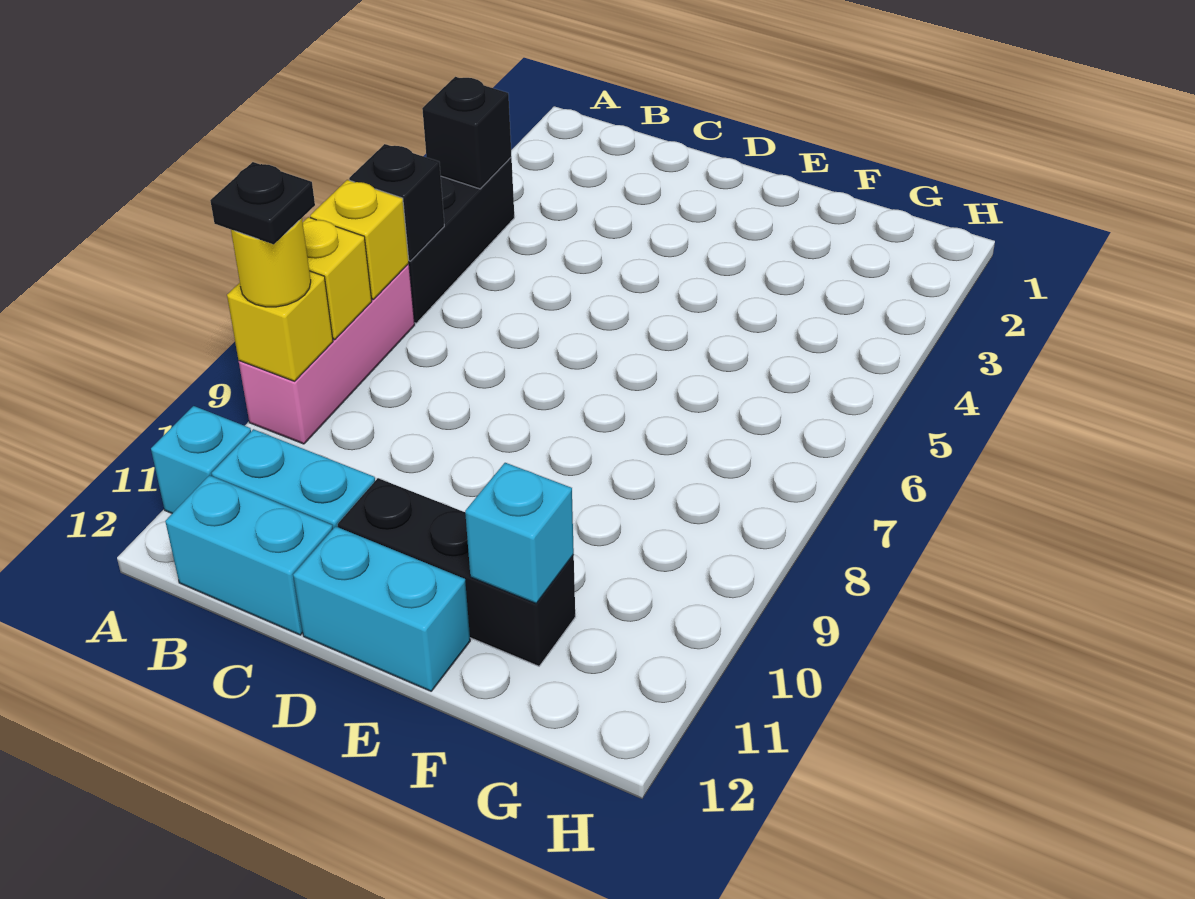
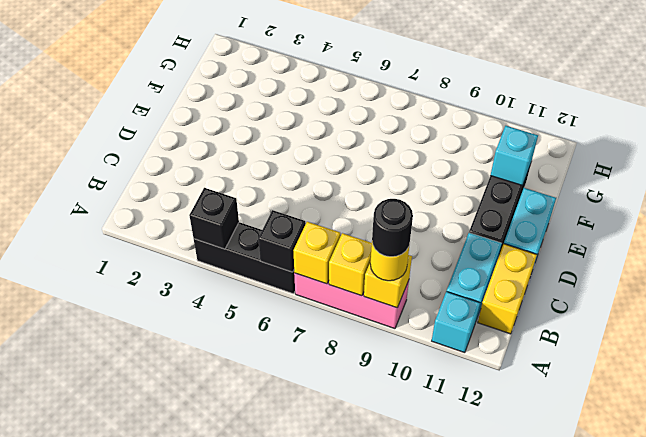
black 1x1 plate [210,162,315,244] -> black 1x1 round brick [372,199,413,257]
cyan 1x2 brick [165,475,333,635] -> yellow 1x2 brick [478,244,537,334]

